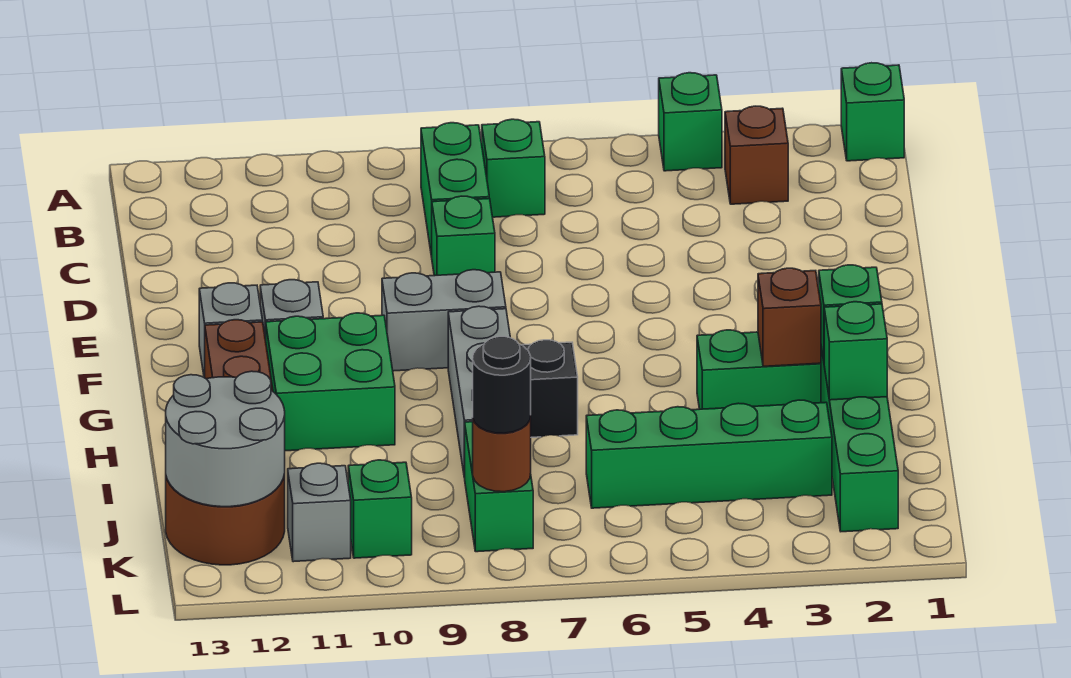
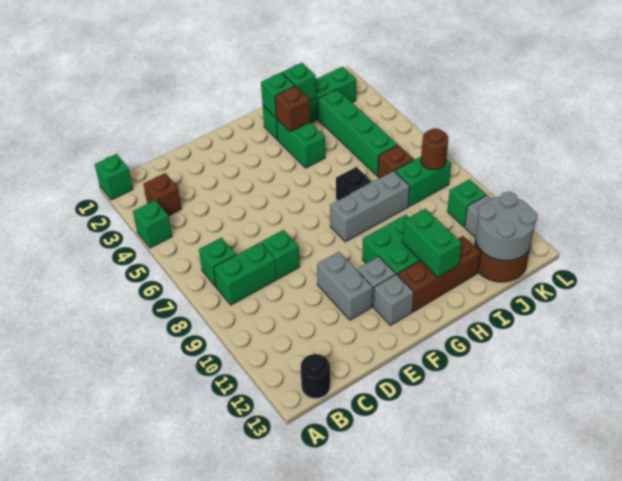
grey 1x2 brick [382,270,506,371] -> grey 1x2 brick moved to [317,252,373,320]
none -> green 1x2 brick [402,208,462,277]
none -> brown 1x1 brick [378,145,414,178]
black 1x1 round brick [472,337,531,433] -> black 1x1 round brick moved to [301,354,330,399]

